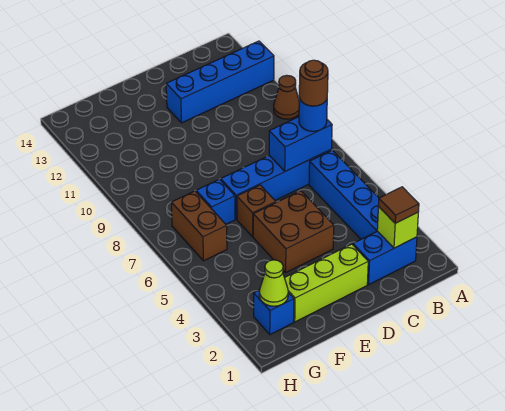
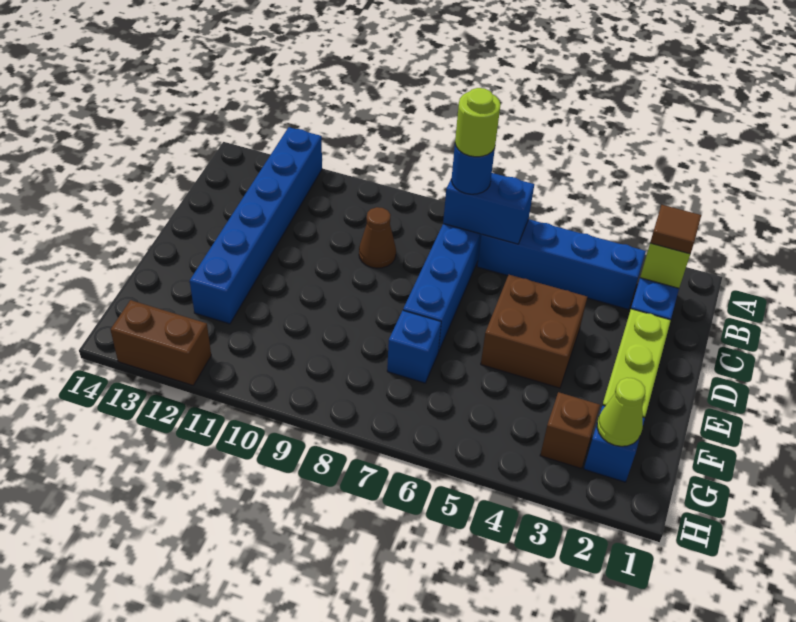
brown 1x1 cone [274,75,299,119] -> brown 1x1 cone moved to [359,207,396,268]
blue 1x4 brick [166,41,274,123] -> blue 1x6 brick [190,127,322,324]
blue 1x2 brick [269,117,332,171] -> blue 1x2 brick turned to [443,173,534,244]
brown 1x1 round brick [299,60,328,106] -> lime 1x1 round brick [455,88,501,157]
brown 1x1 brick [237,185,276,237] -> brown 1x1 brick moved to [540,392,600,468]
brown 1x2 brick [171,191,227,261] -> brown 1x2 brick moved to [111,300,211,385]

